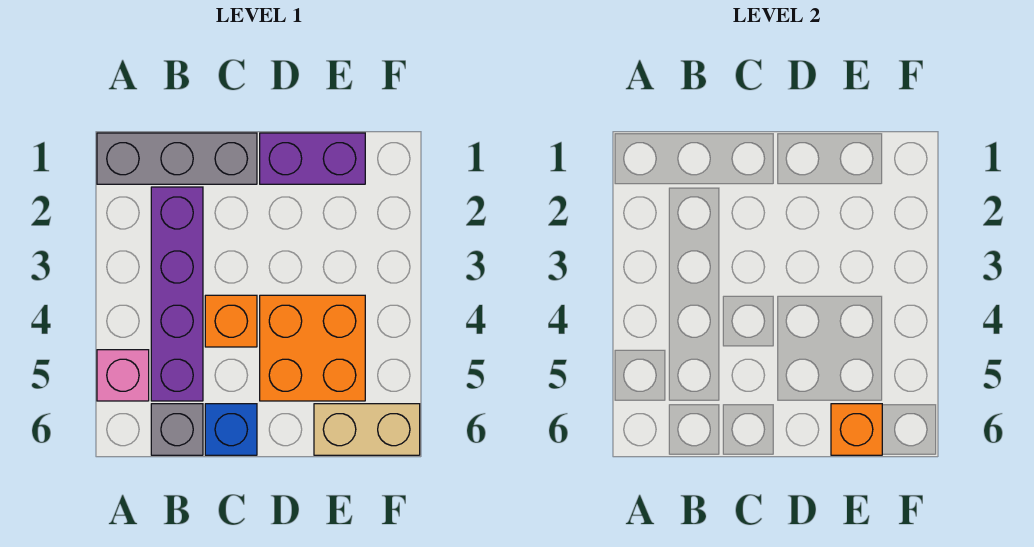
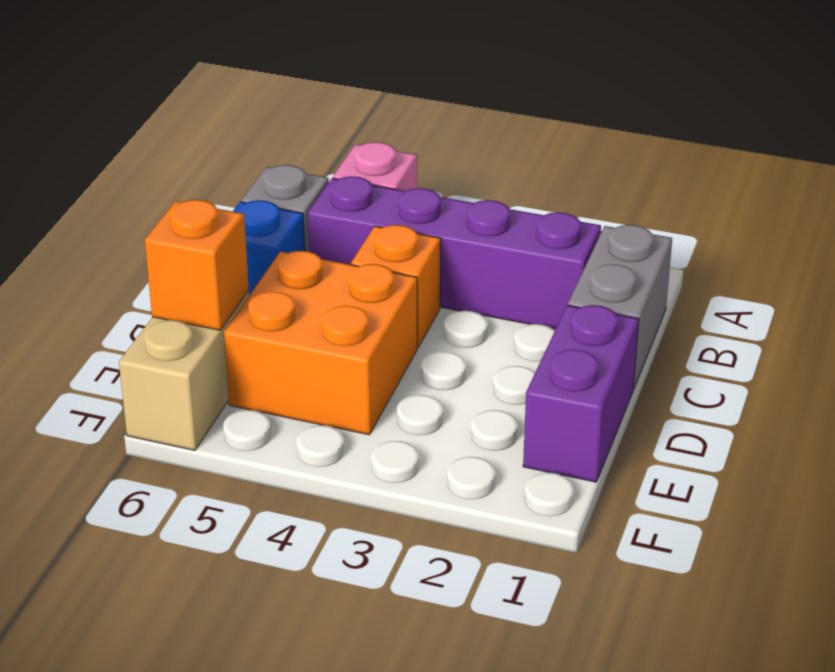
grey 1x3 brick [97,133,257,184] -> grey 1x2 brick [568,225,672,390]

